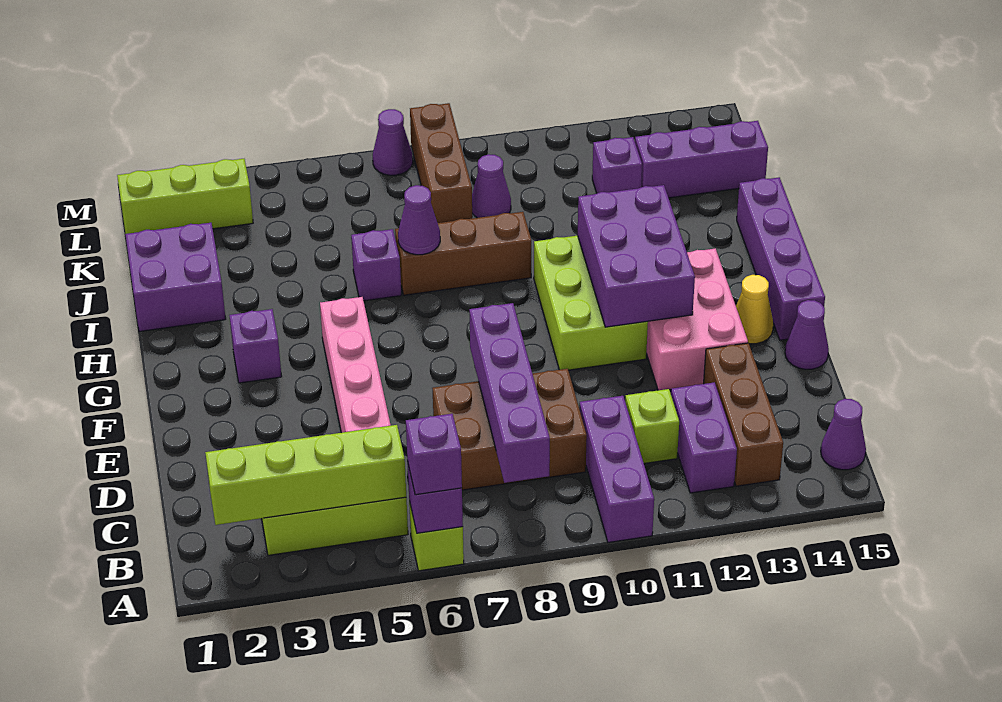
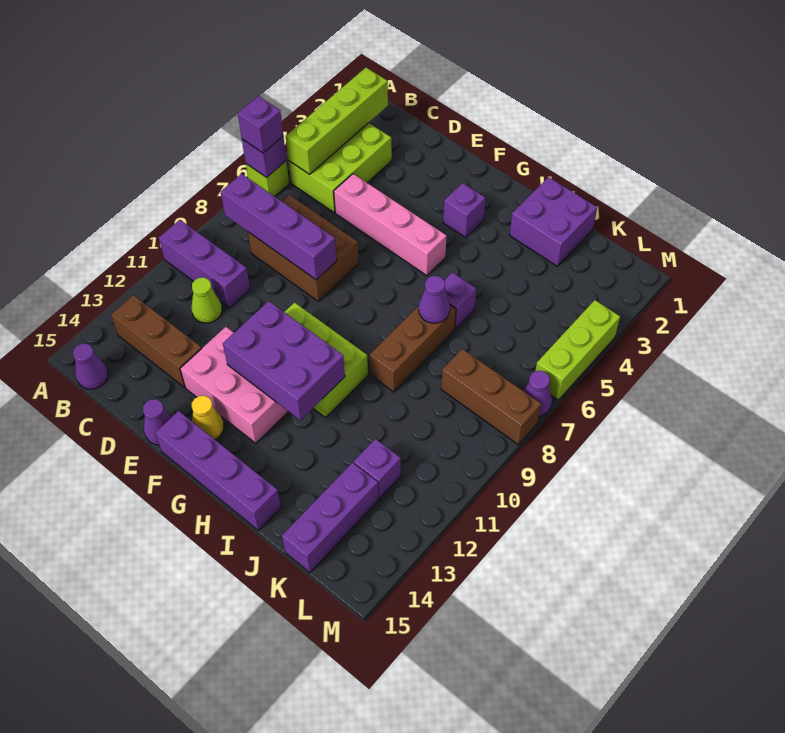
purple 1x2 brick [671,382,737,493] -> none
brown 2x3 brick [432,369,587,490] -> brown 2x3 brick turned to [248,195,359,301]
lime 1x1 brick [625,389,679,463] -> lime 1x1 cone [192,277,222,323]
purple 1x1 cone [472,154,511,218] -> none
lime 1x3 brick [117,159,253,234] -> lime 1x3 brick moved to [535,300,620,400]

